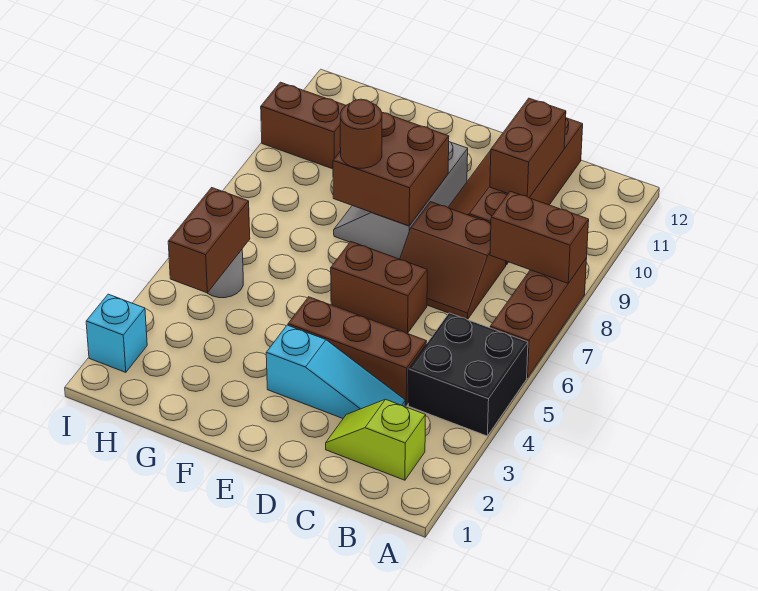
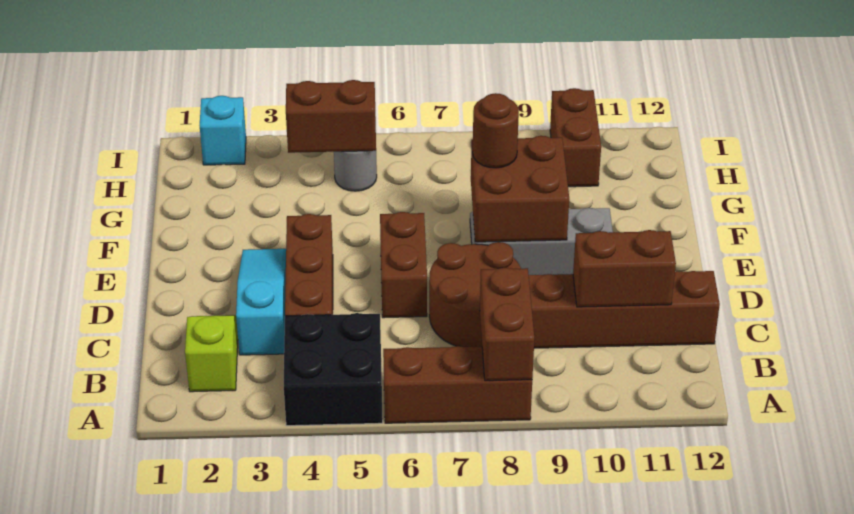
cyan 1x3 slope [266,325,405,418] -> cyan 1x3 slope turned to [236,249,286,355]
brown 2x2 slope [400,202,506,320] -> brown 2x2 round brick [429,242,521,347]

